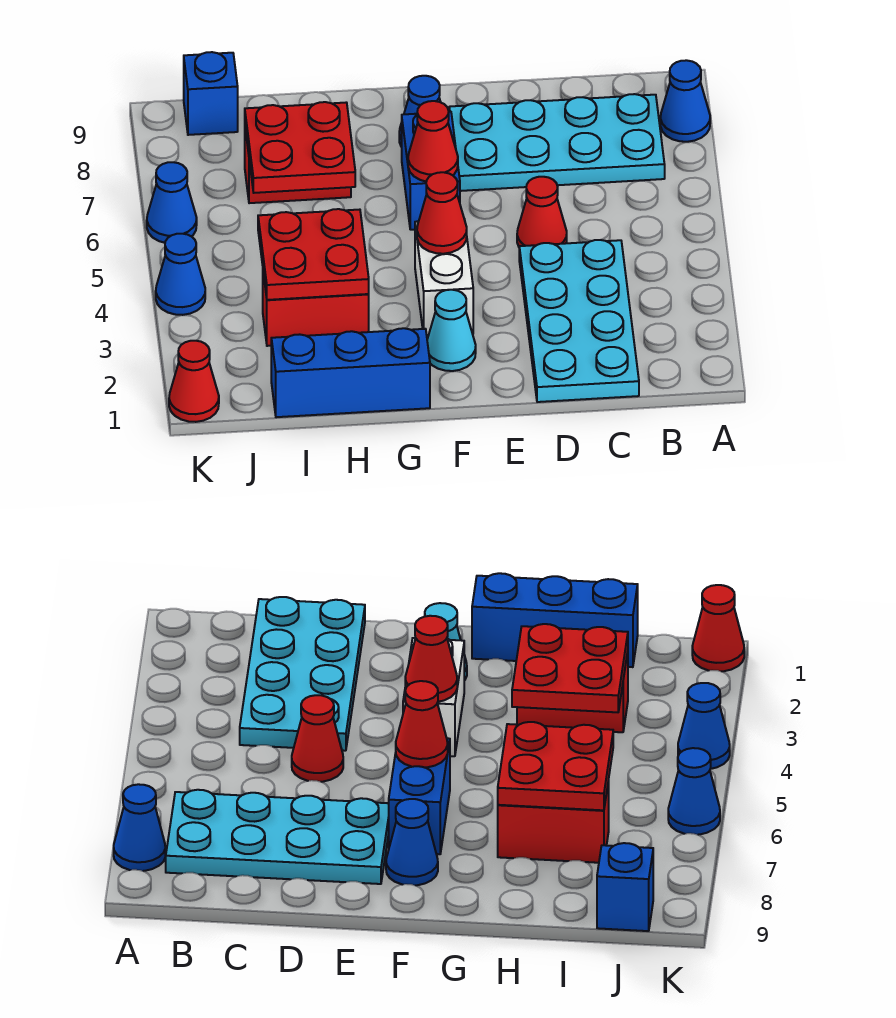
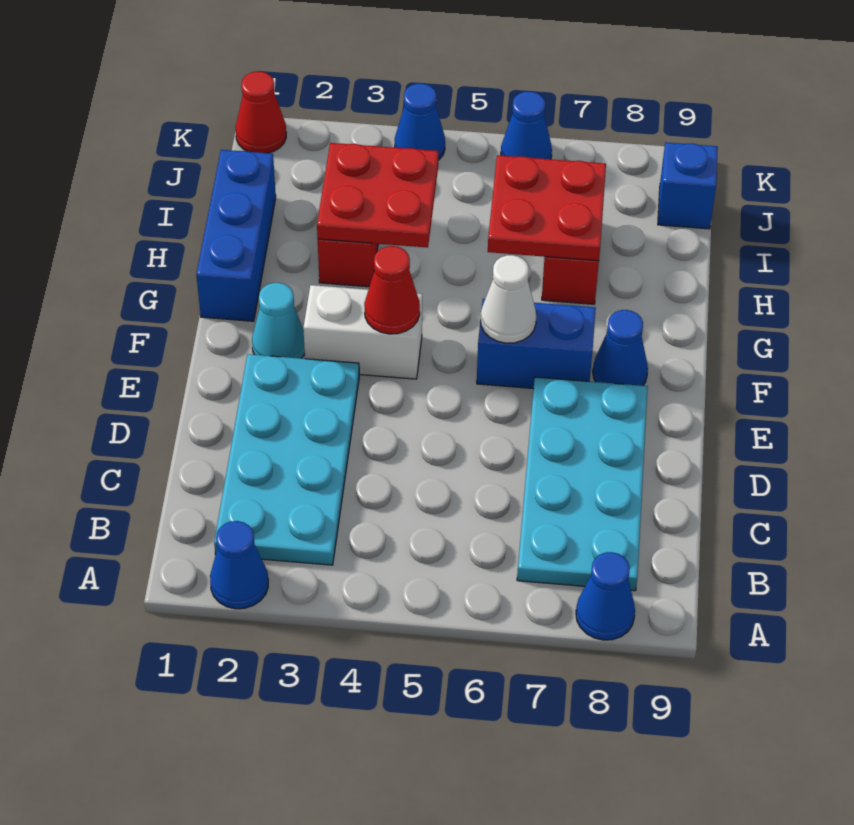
none -> blue 1x1 cone [210,521,268,609]
cyan 2x4 plate [519,240,639,402] -> cyan 2x4 plate turned to [214,354,359,565]
red 1x1 cone [517,177,567,246] -> none
red 1x1 cone [408,101,458,182] -> white 1x1 cone [481,255,536,343]

